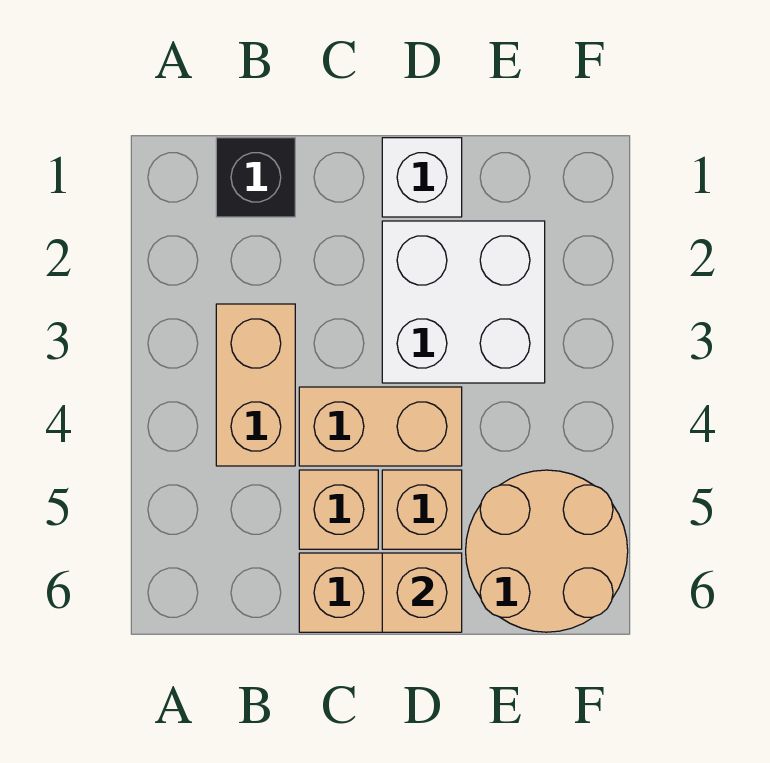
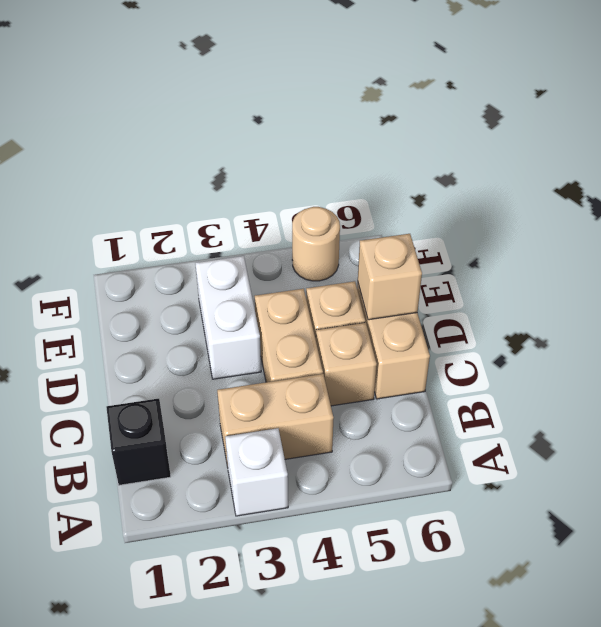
white 1x1 brick [382,138,462,217] -> white 1x1 brick moved to [225,428,288,516]
white 2x2 brick [382,221,545,383] -> white 1x2 brick [195,256,261,379]
tan 2x2 round brick [466,470,628,632] -> tan 1x1 round brick [292,207,340,281]

